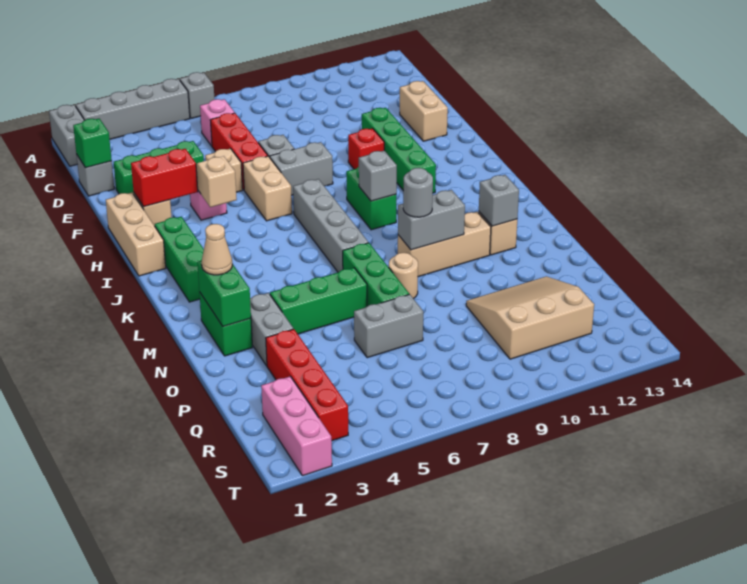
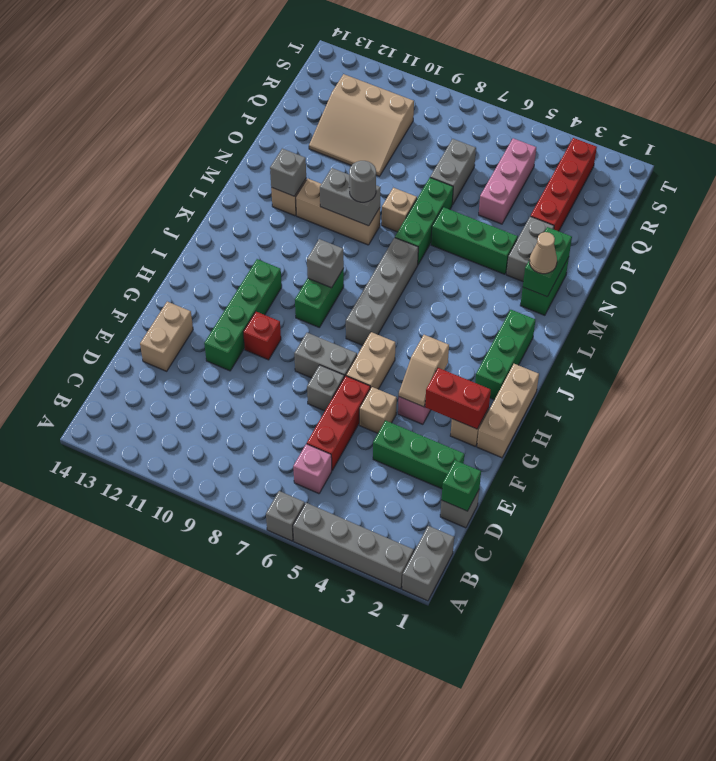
tan 1x1 round brick [389,253,418,299] -> tan 1x1 brick [382,188,417,232]
grey 1x2 brick [354,294,423,358] -> grey 1x2 brick turned to [430,139,476,205]
pink 1x3 brick [261,376,332,476] -> pink 1x3 brick moved to [479,138,536,224]

